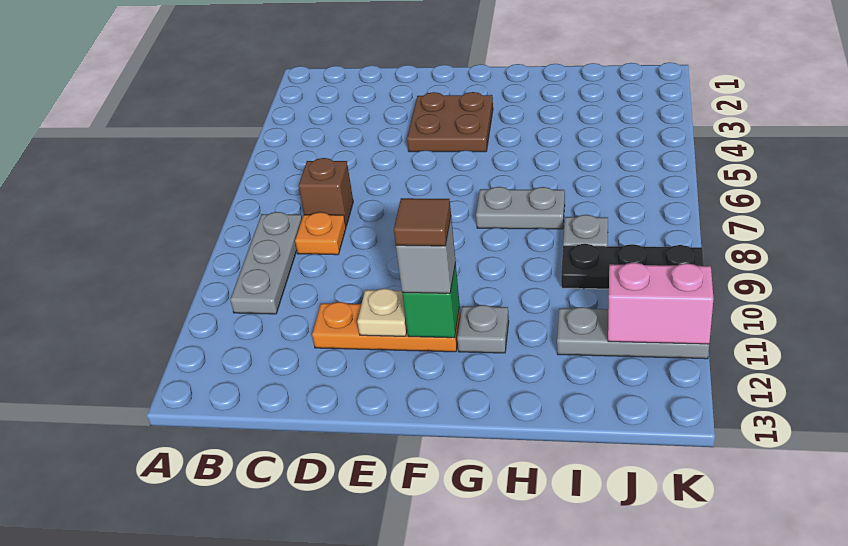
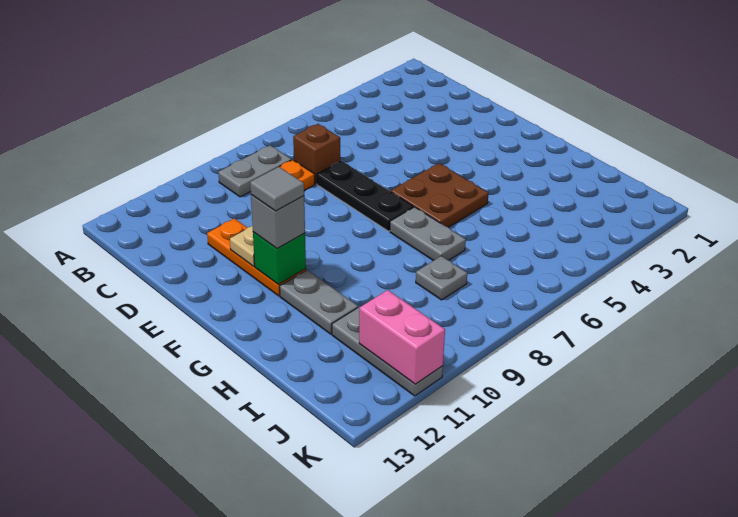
grey 1x3 plate [230,212,302,314] -> grey 1x2 plate [218,145,292,197]
brown 2x2 plate [407,92,493,152] -> brown 2x2 plate moved to [391,163,489,227]
brown 1x1 tile [394,198,451,246] -> grey 1x1 tile [250,167,304,211]
grey 1x1 plate [457,305,509,353] -> grey 1x2 plate [280,270,358,334]
black 1x3 plate [561,244,704,289] -> black 1x3 plate moved to [317,161,413,231]

